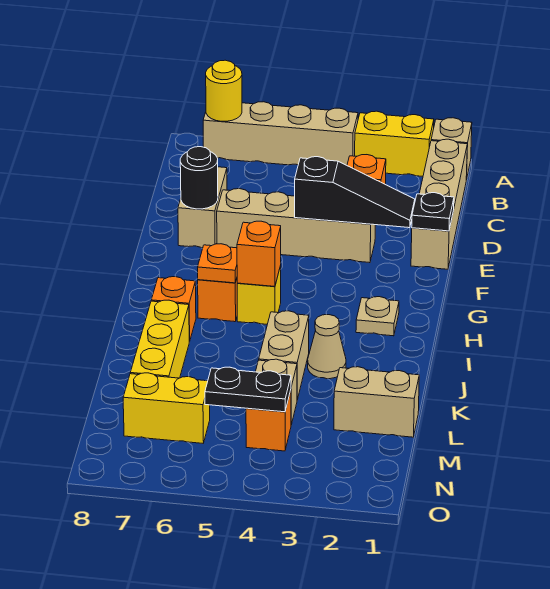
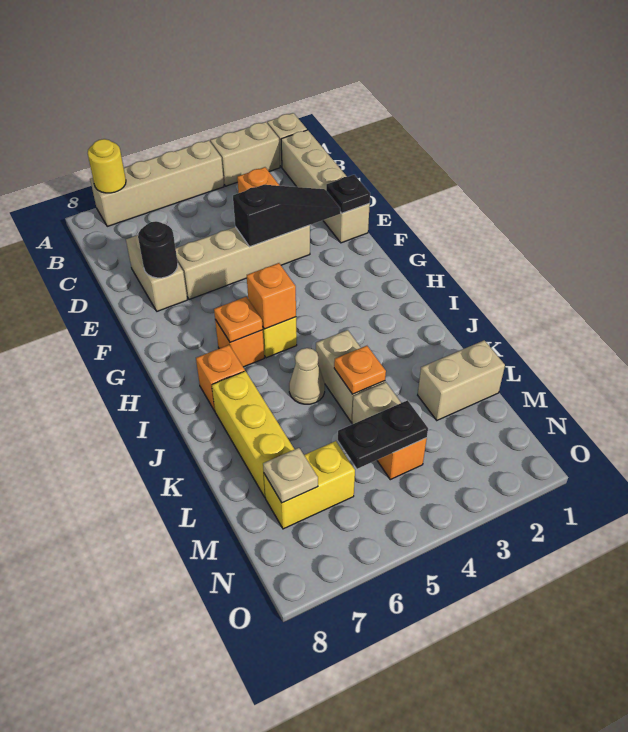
yellow 1x2 brick [355,111,434,176] -> tan 1x2 brick [210,122,280,186]
tan 1x1 plate [356,297,399,336] -> tan 1x1 plate moved to [263,448,318,503]
tan 1x1 cone [308,314,346,379] -> tan 1x1 cone moved to [289,348,325,404]
none -> orange 1x1 plate [334,346,386,394]

